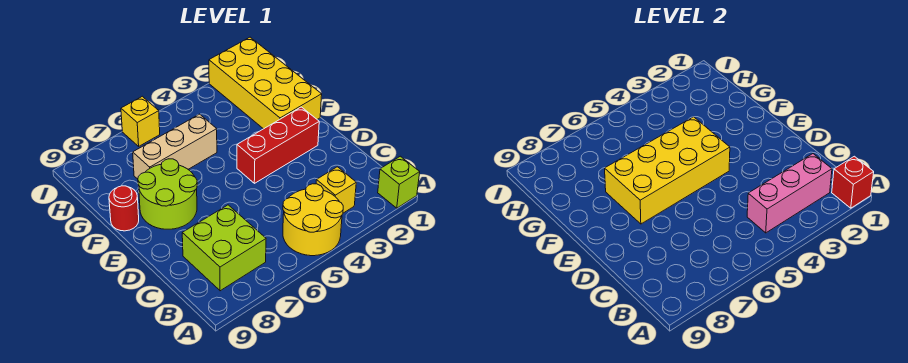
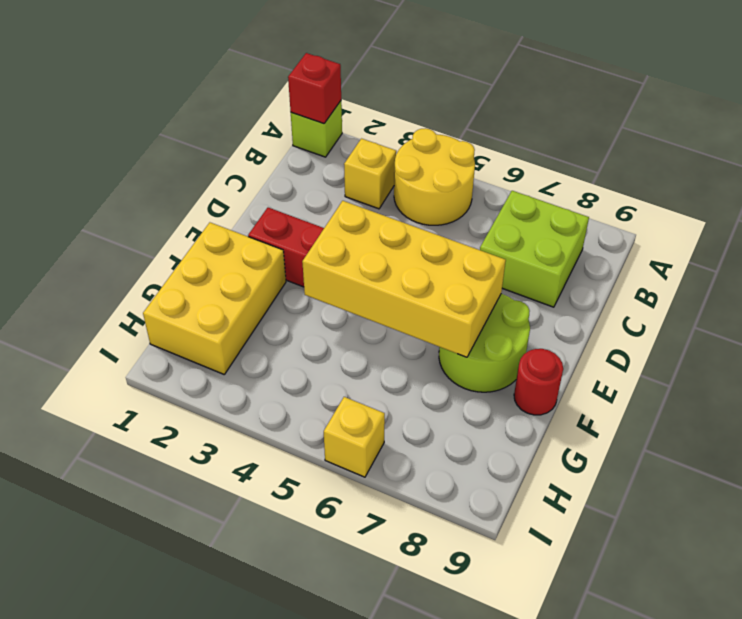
pink 1x3 brick [747,154,832,233] -> none
yellow 2x4 brick [209,37,322,129] -> yellow 2x3 brick [143,223,286,374]
tan 1x3 brick [133,114,217,179] -> none

